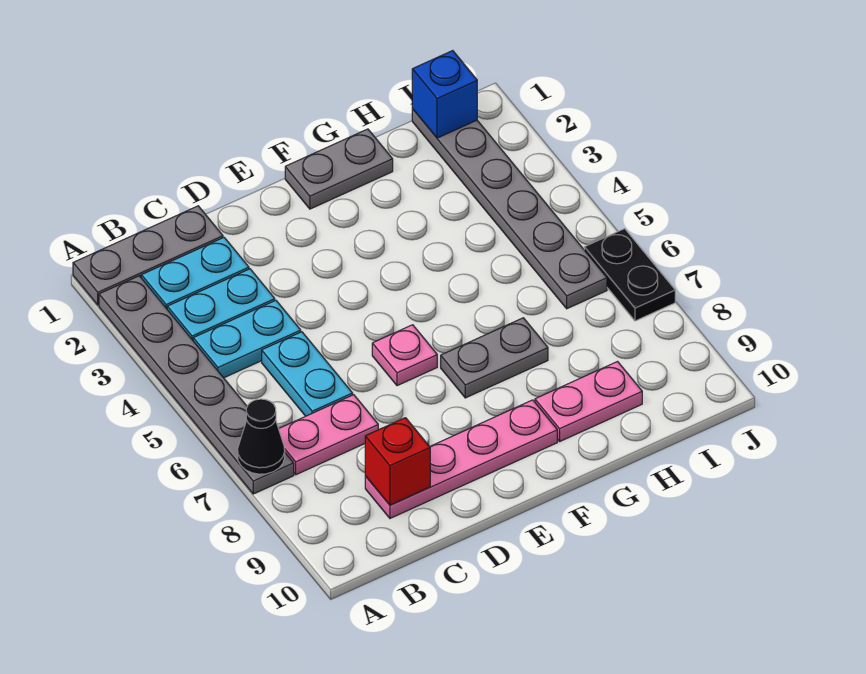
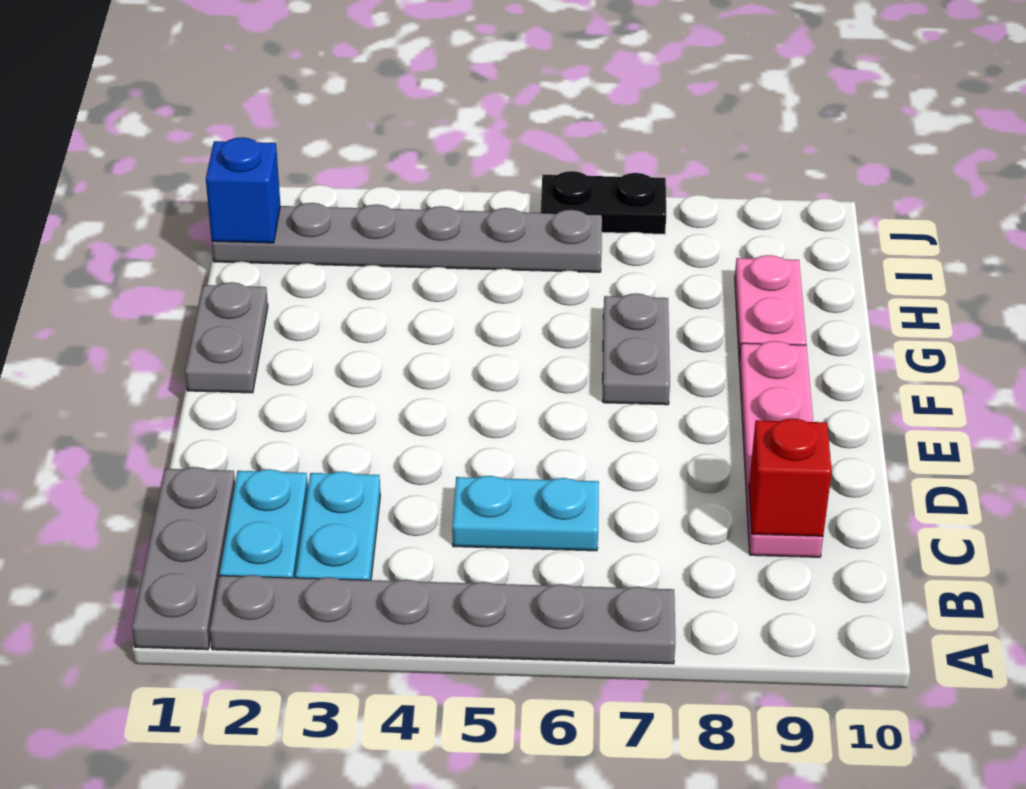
black 1x1 cone [238,399,285,474] -> none
cyan 1x2 plate [193,300,301,378] -> none
pink 1x2 plate [279,395,378,475] -> none
pink 1x1 plate [372,325,437,386] -> none

